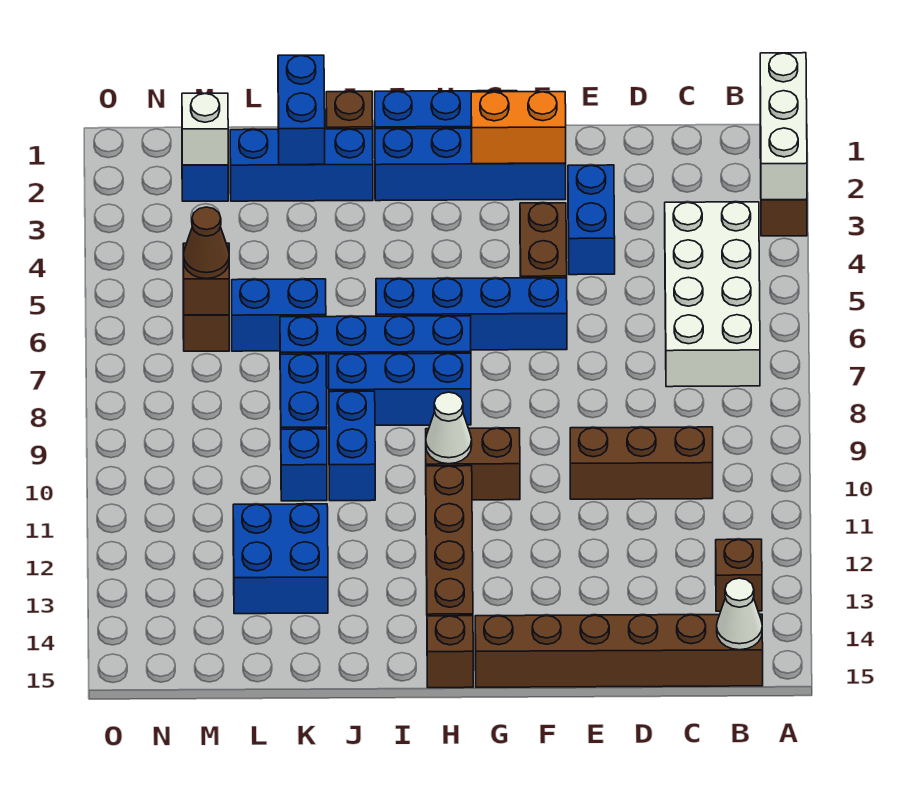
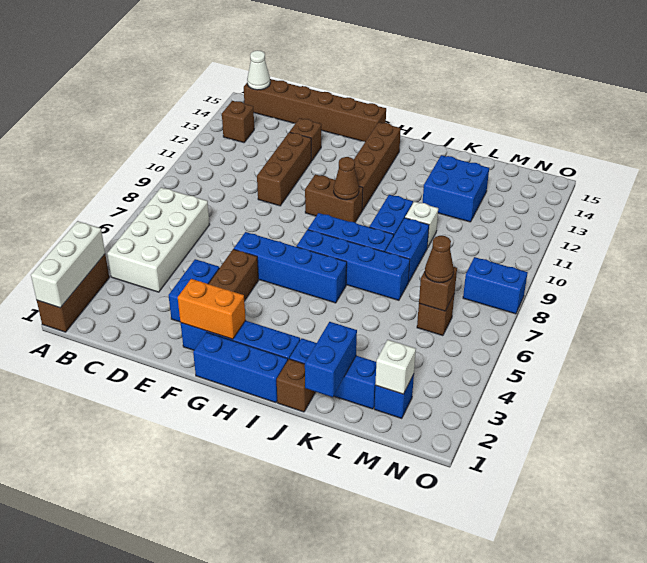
brown 1x3 brick [570,427,713,499] -> brown 1x3 brick turned to [257,132,311,206]
white 1x1 cone [426,392,472,464] -> brown 1x1 cone [334,157,359,200]
brown 1x1 brick [427,616,473,688] -> brown 1x1 brick moved to [290,118,321,161]
blue 1x2 brick [232,279,326,351] -> blue 1x2 brick moved to [463,257,528,314]
blue 1x1 brick [281,429,327,501] -> white 1x1 brick [405,201,438,247]

